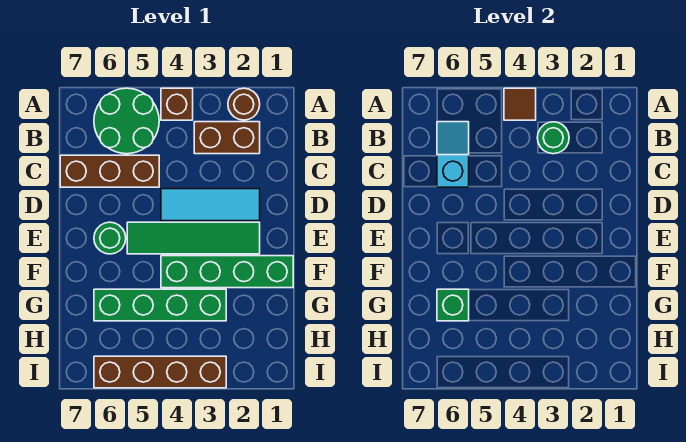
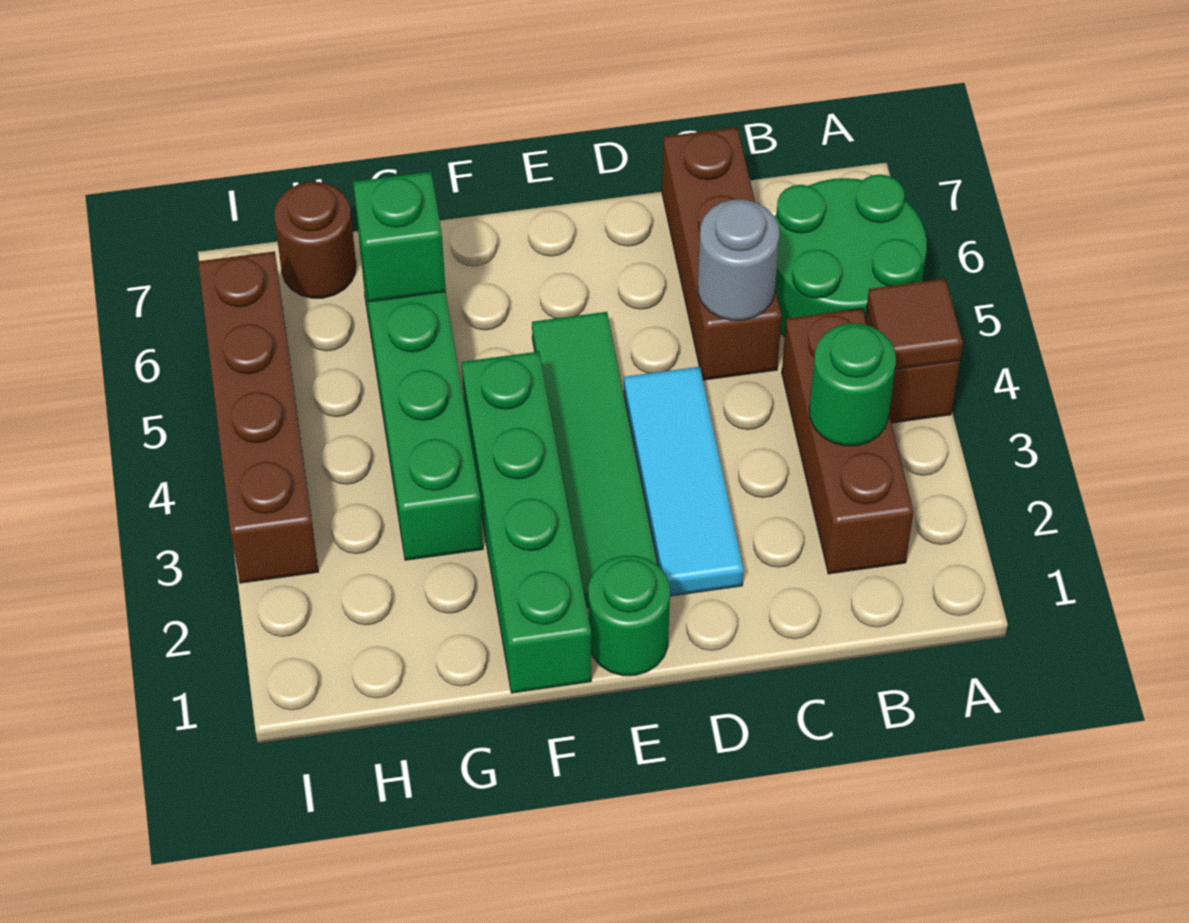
brown 1x1 round brick [228,88,260,120] -> brown 1x1 round brick moved to [274,182,356,298]
brown 1x2 brick [194,122,260,154] -> brown 1x3 brick [782,308,914,574]
cyan 1x2 slope [437,122,469,187] -> none
none -> grey 1x1 round brick [698,200,779,320]
green 1x1 round brick [94,222,126,254] -> green 1x1 round brick moved to [589,556,670,676]

